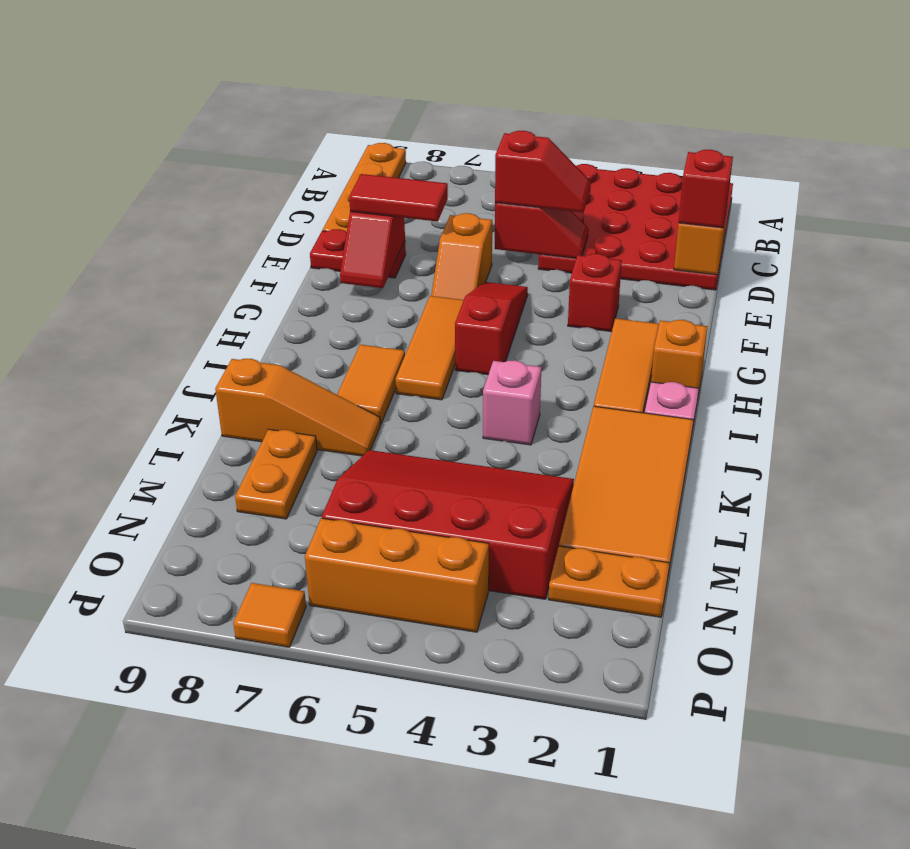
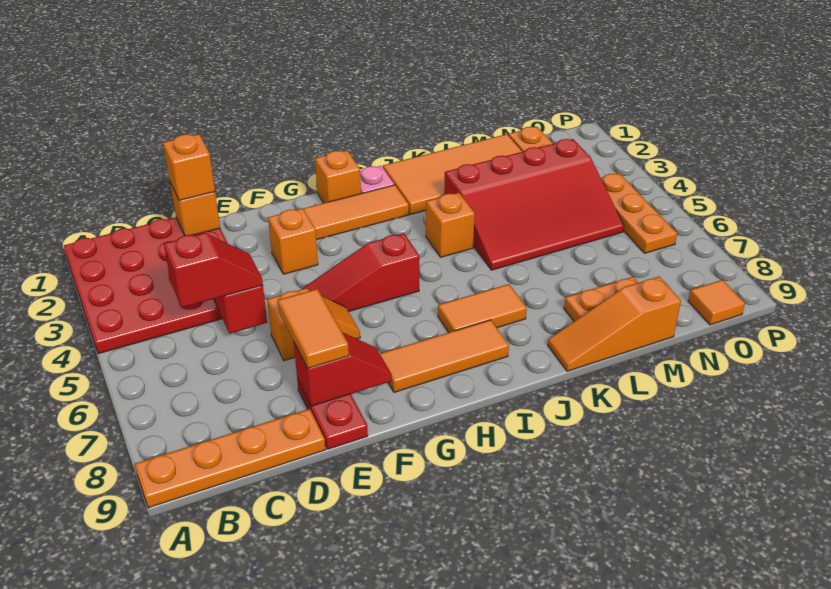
red 1x1 brick [679,150,733,228] -> orange 1x1 brick [163,134,215,200]
red 1x2 slope [495,131,591,213] -> red 1x2 slope turned to [164,233,263,307]
red 1x2 tile [349,174,448,221] -> orange 1x2 tile [278,289,349,368]
red 1x1 brick [568,254,622,332] -> orange 1x1 brick [268,208,318,274]
orange 1x3 tile [396,296,464,400] -> orange 1x3 tile moved to [380,320,509,392]
pink 1x1 brick [483,360,541,445] -> orange 1x1 brick [426,193,475,257]
orange 1x3 slope [215,359,381,456] -> orange 1x3 slope turned to [548,277,681,371]
red 3x4 slope [322,450,574,599] -> red 3x4 slope turned to [444,139,624,270]
orange 1x3 brick [305,518,489,632] -> orange 1x3 plate [601,173,677,253]
orange 1x1 tile [233,583,306,647] -> orange 1x1 tile moved to [688,280,745,325]

